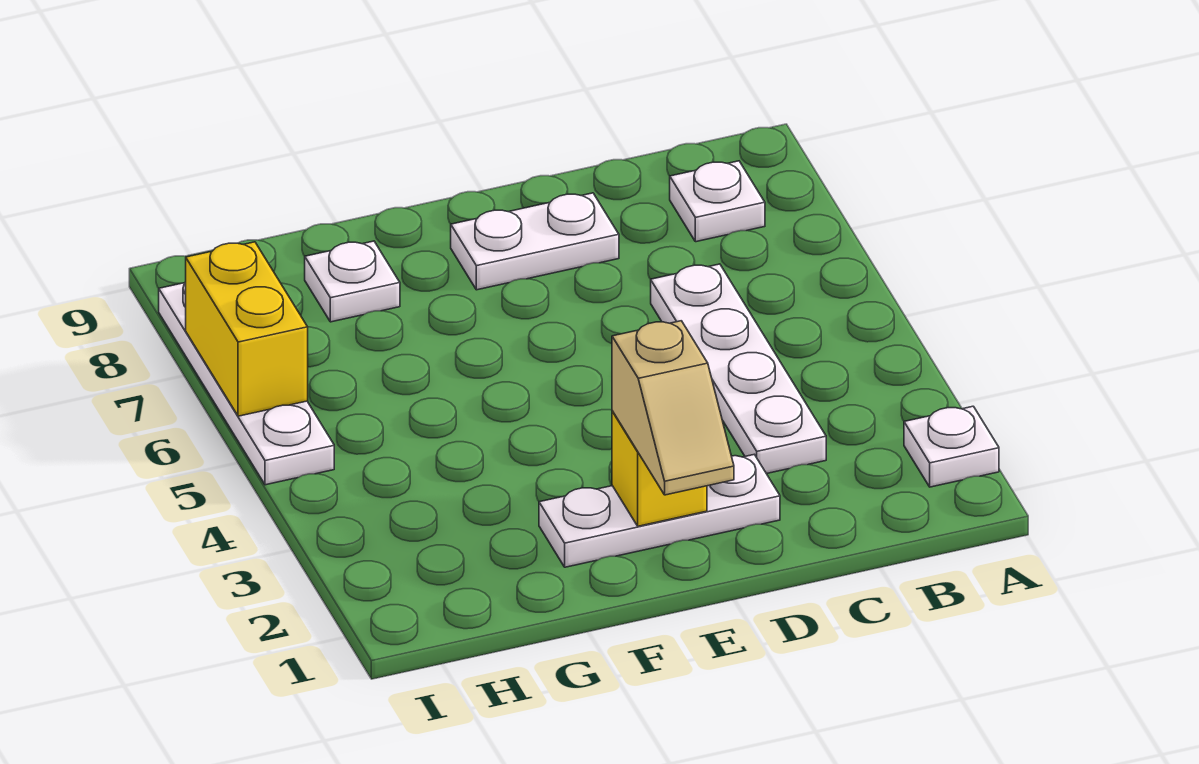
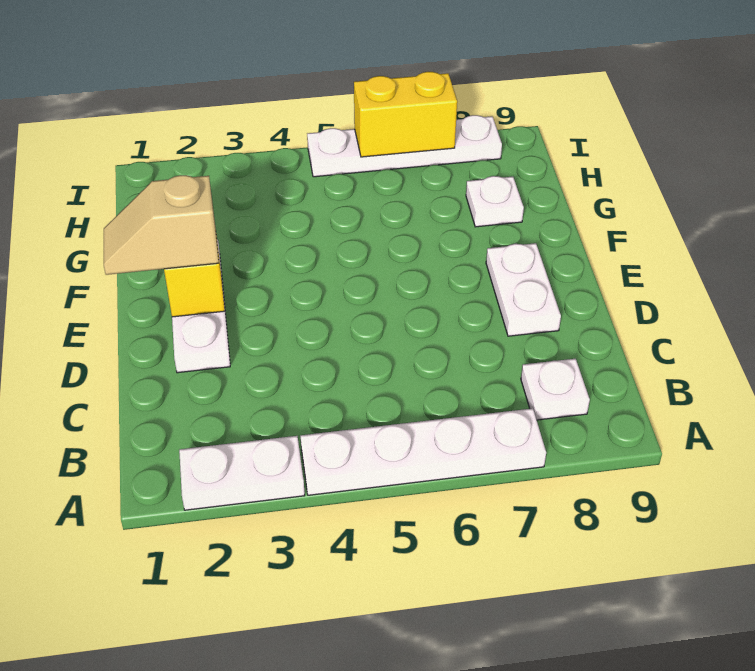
white 1x1 plate [904,406,999,487] -> white 1x2 plate [179,436,305,510]
white 1x4 plate [651,264,826,474] -> white 1x4 plate moved to [300,408,546,495]

